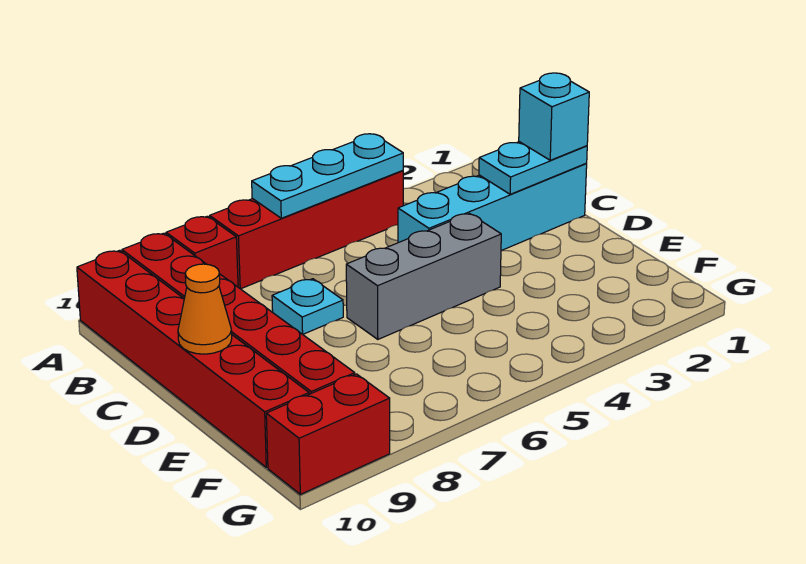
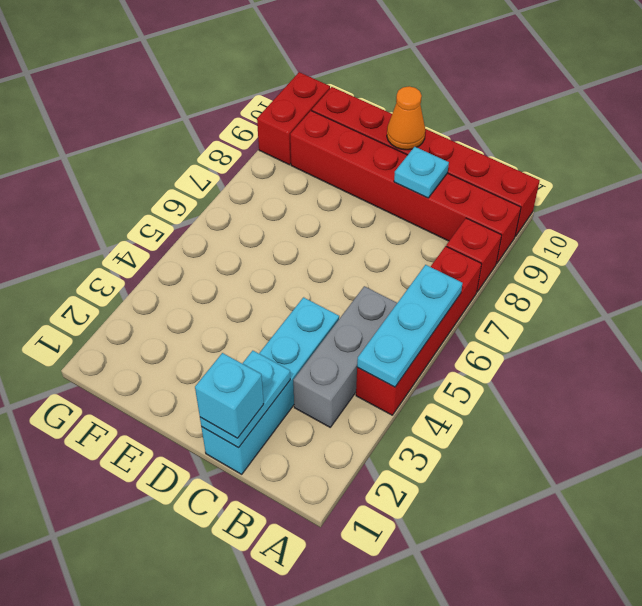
cyan 1x1 plate [272,279,343,334] -> cyan 1x1 plate moved to [394,147,449,198]
grey 1x3 brick [346,214,501,339] -> grey 1x3 brick moved to [293,286,397,427]

